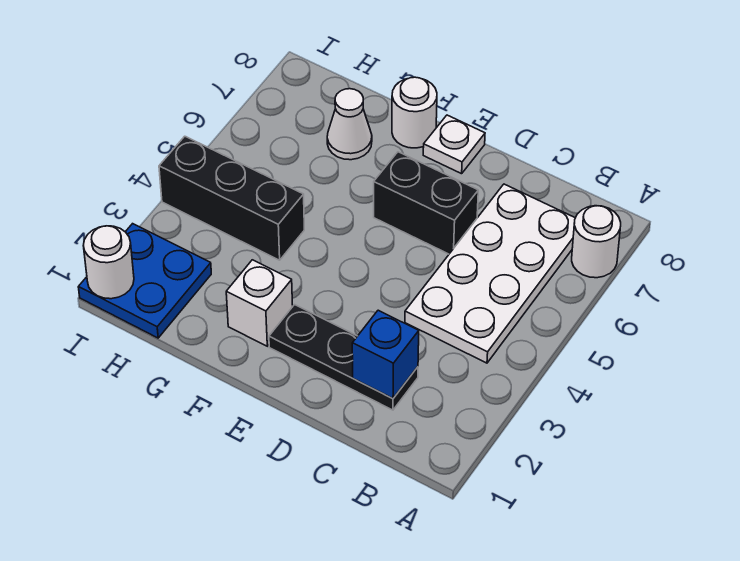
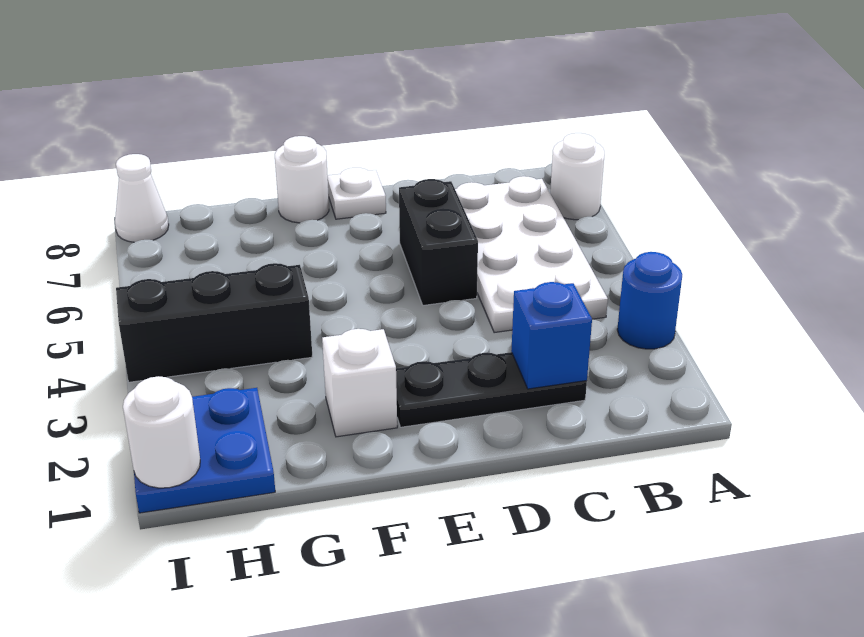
none -> blue 1x1 round brick [617,252,682,349]
black 1x2 brick [374,152,478,254] -> black 1x2 brick turned to [399,179,478,305]
white 1x1 cone [327,89,372,160] -> white 1x1 cone moved to [115,154,169,242]

